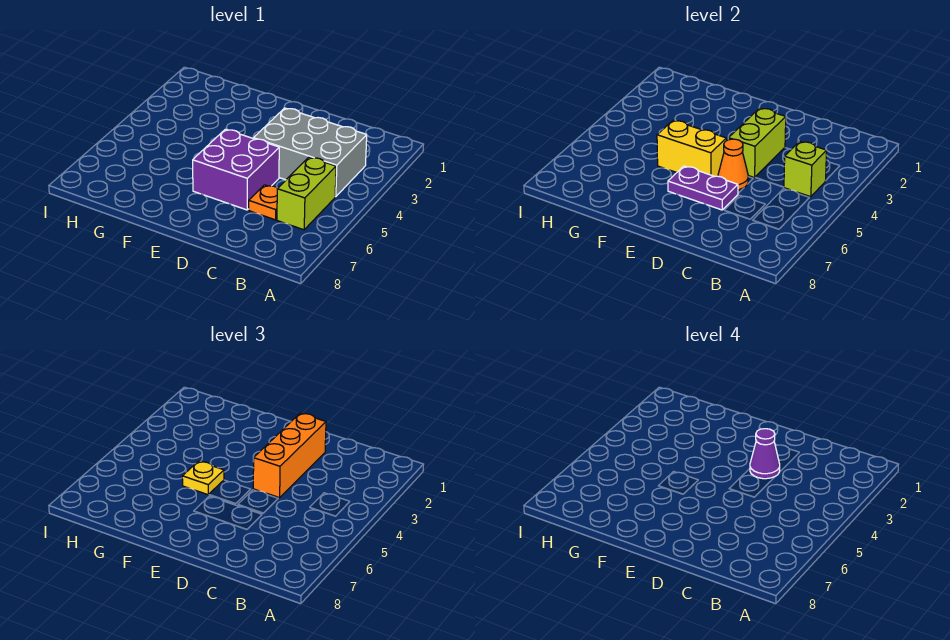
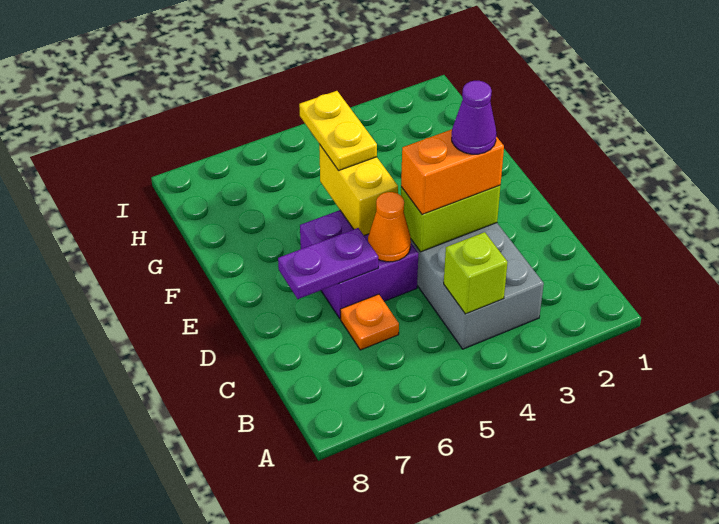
lime 1x2 brick [277,157,336,230] -> none
orange 1x3 brick [253,413,326,498] -> orange 1x2 brick [401,129,504,215]
purple 1x2 plate [668,166,738,210] -> purple 1x2 plate turned to [278,228,378,299]
yellow 1x1 plate [182,461,224,495] -> yellow 1x2 plate [299,91,377,171]

